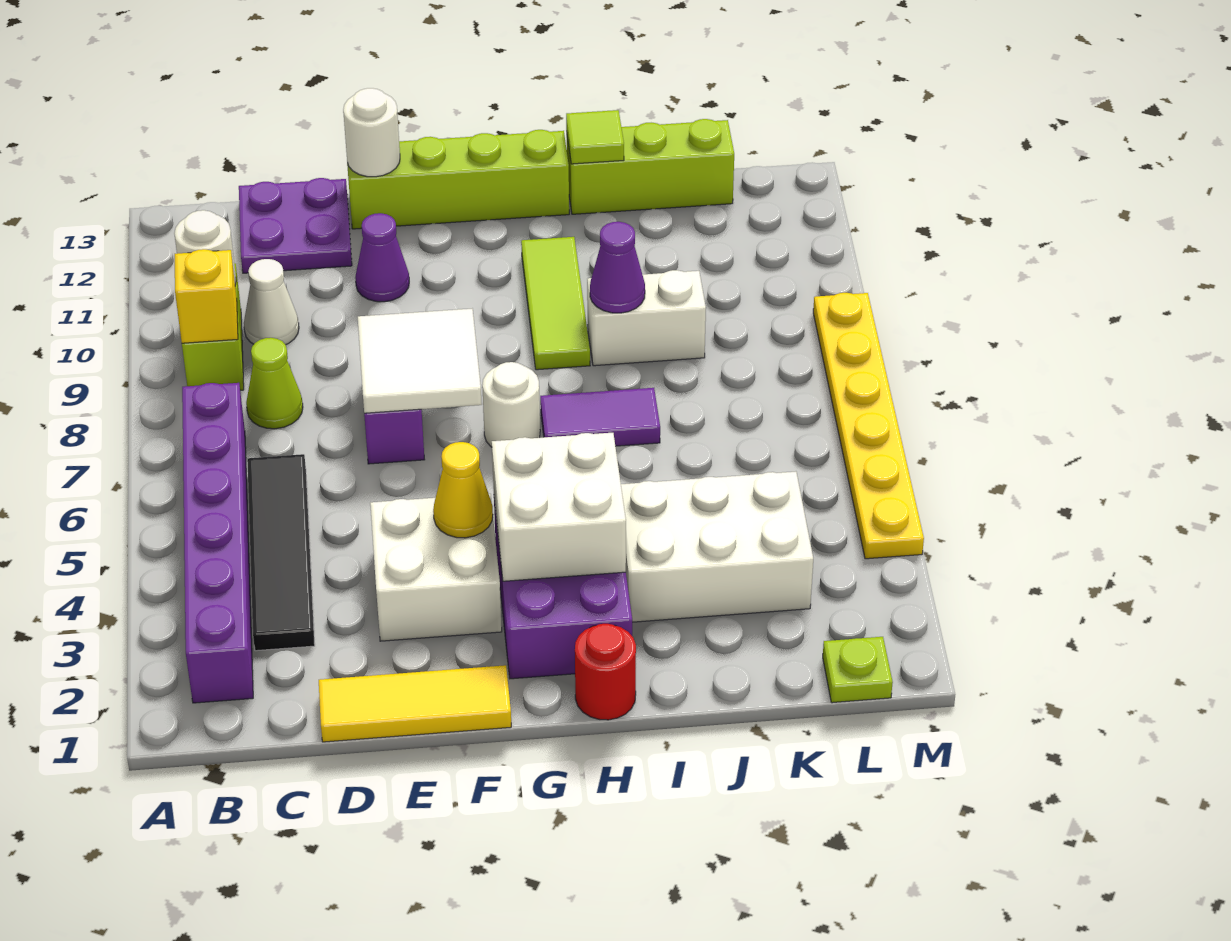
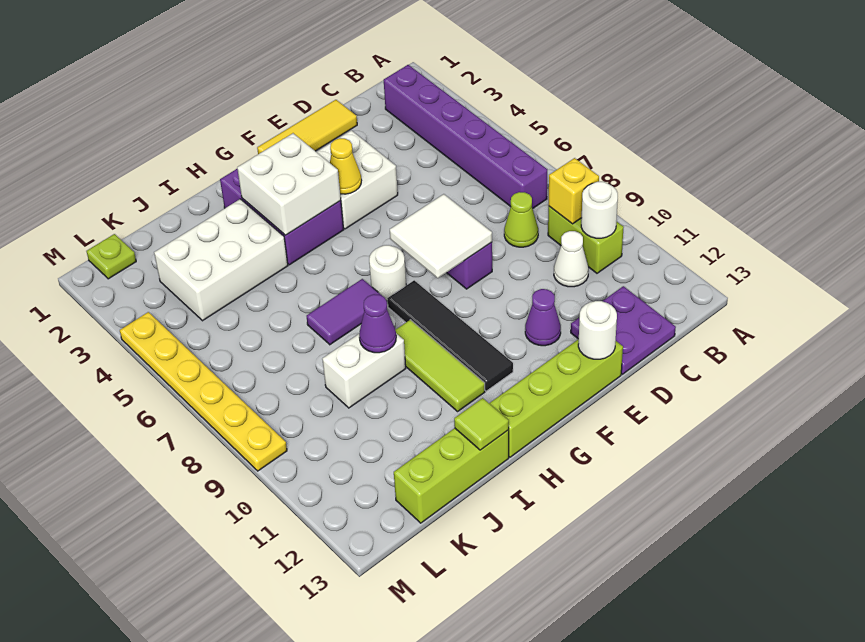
black 1x4 tile [247,454,315,651] -> black 1x4 tile moved to [387,280,513,391]
red 1x1 round brick [575,624,636,720] -> none

